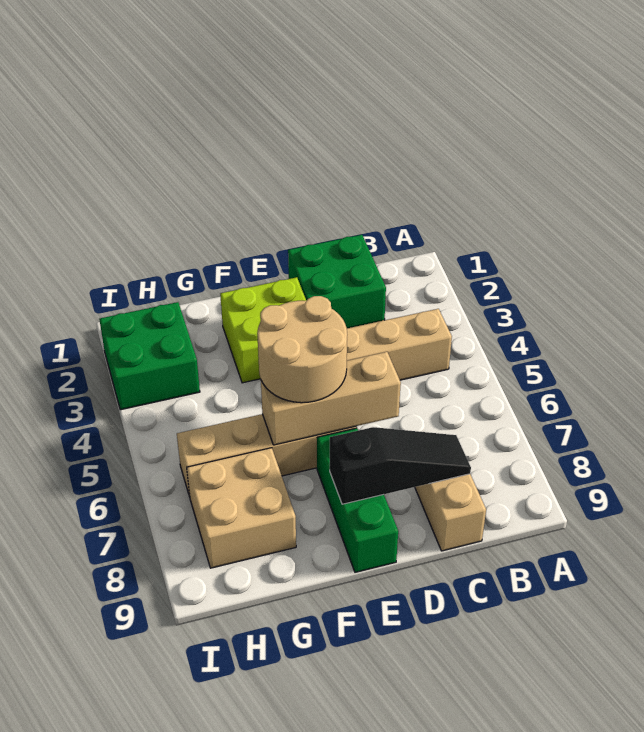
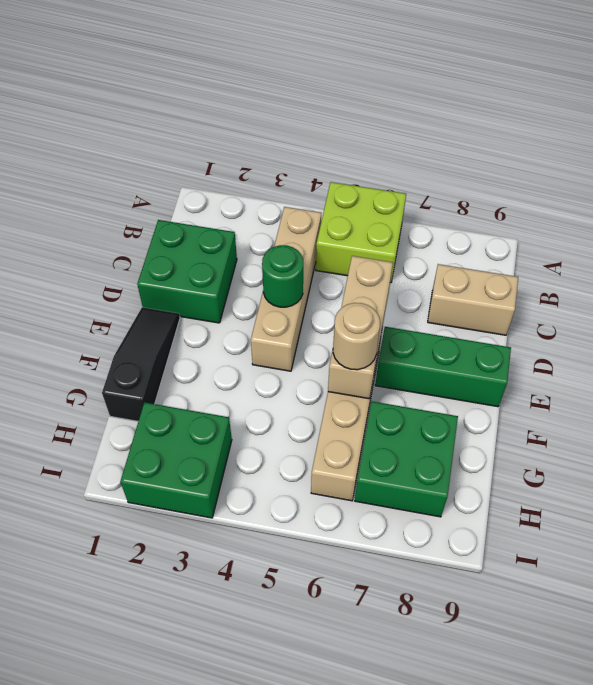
black 1x3 slope [330,427,471,504] -> black 1x3 slope moved to [102,307,180,421]
none -> green 1x1 round brick [262,245,303,307]
lime 2x2 brick [220,277,306,383] -> lime 2x2 brick moved to [316,182,406,283]
tan 2x2 round brick [257,296,347,403] -> tan 1x1 round brick [333,303,380,370]
tan 2x2 brick [187,448,296,568] -> green 2x2 brick [355,401,458,517]

